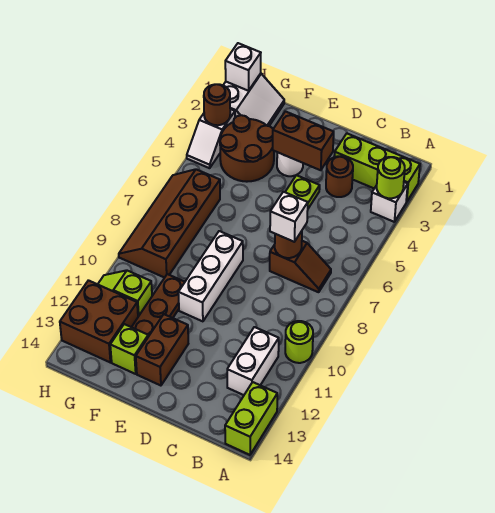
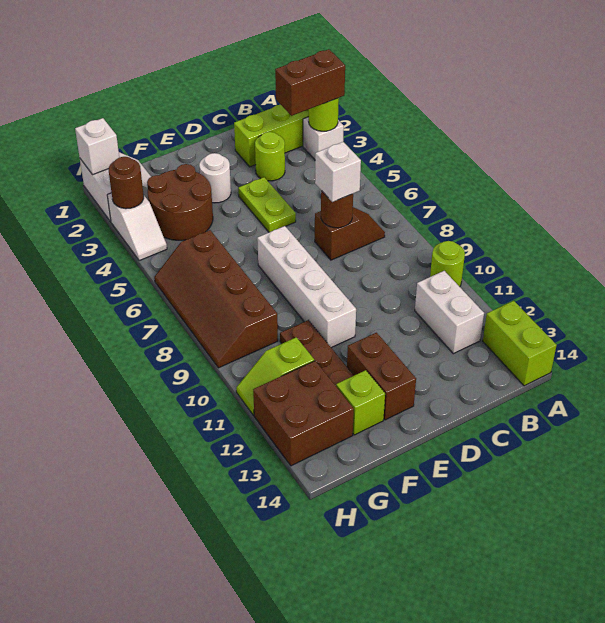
brown 1x1 round brick [326,156,353,197] -> lime 1x1 round brick [255,132,285,181]
brown 1x2 brick [273,111,334,170] -> brown 1x2 brick moved to [275,49,345,116]
white 1x3 brick [178,231,243,321] -> white 1x4 brick [257,226,356,348]

